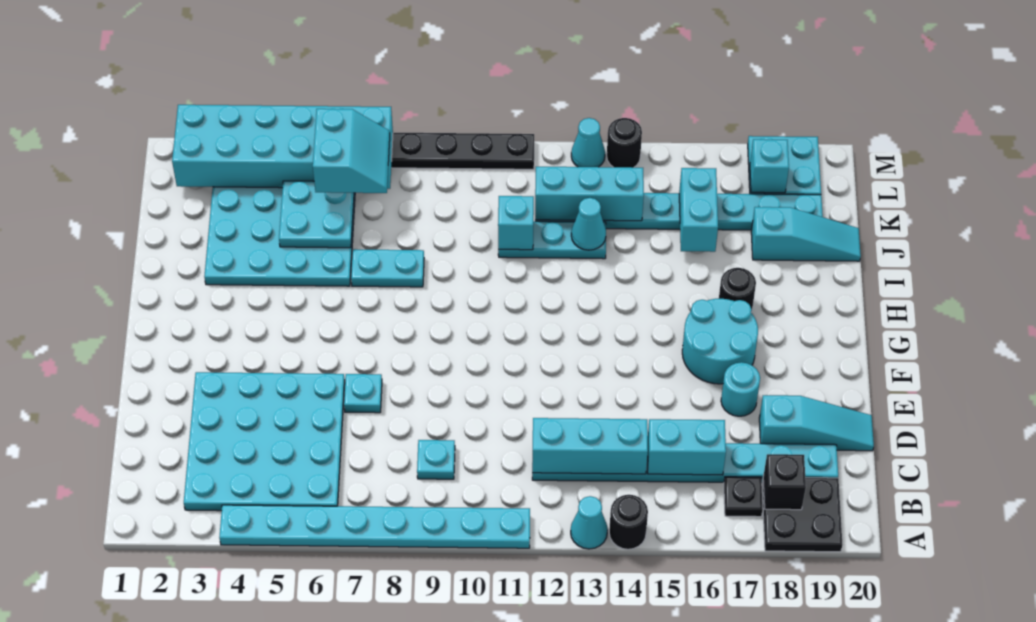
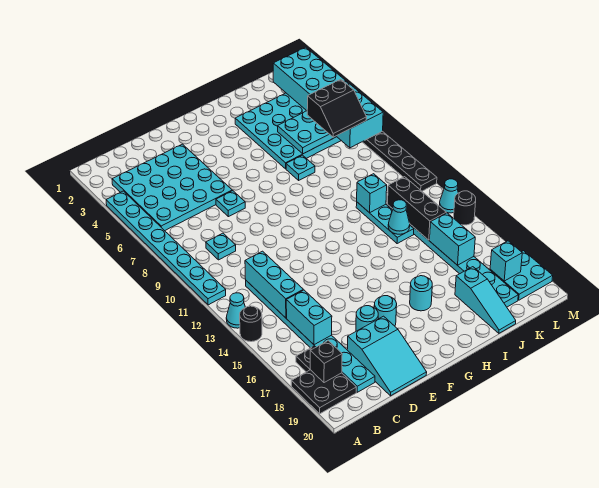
cyan 1x3 slope [759,395,874,451] -> cyan 2x3 slope [347,316,427,396]
cyan 2x2 round brick [682,299,758,384] -> cyan 1x1 round brick [374,296,397,326]
black 1x1 round brick [719,268,756,312] -> cyan 1x1 round brick [410,276,432,311]
cyan 1x2 plate [351,249,424,287] -> cyan 1x1 plate [286,155,315,180]
cyan 1x2 brick [679,168,718,252] -> cyan 1x2 brick turned to [430,213,475,265]
cyan 2x2 slope [313,109,390,193] -> black 2x2 slope [307,79,367,137]
cyan 1x3 brick [535,167,644,221] -> black 1x3 brick [388,177,446,240]

